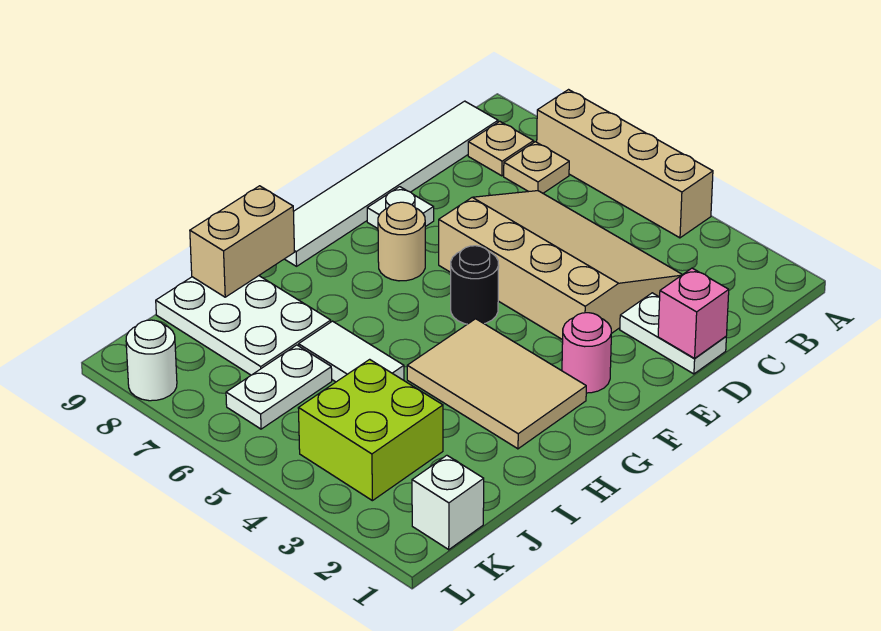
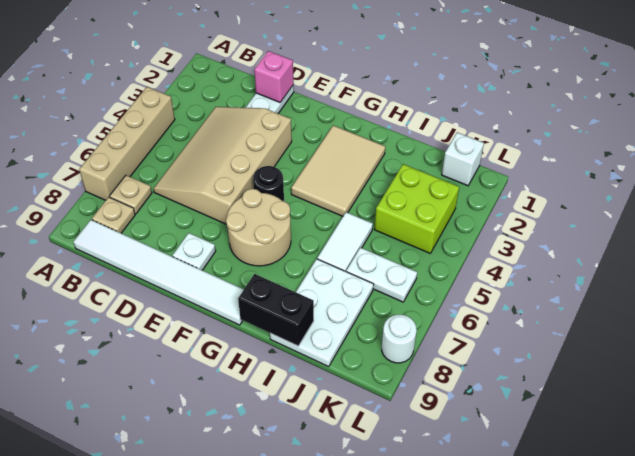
pink 1x1 round brick [562,313,611,393] -> none
tan 1x1 round brick [378,202,425,281] -> tan 2x2 round brick [226,189,291,266]
tan 1x2 brick [190,186,294,297] -> black 1x2 brick [238,274,314,346]

